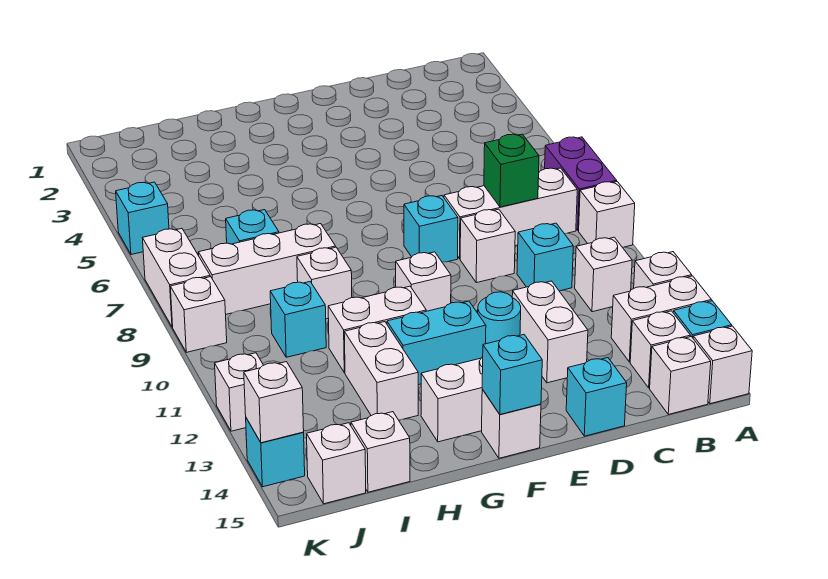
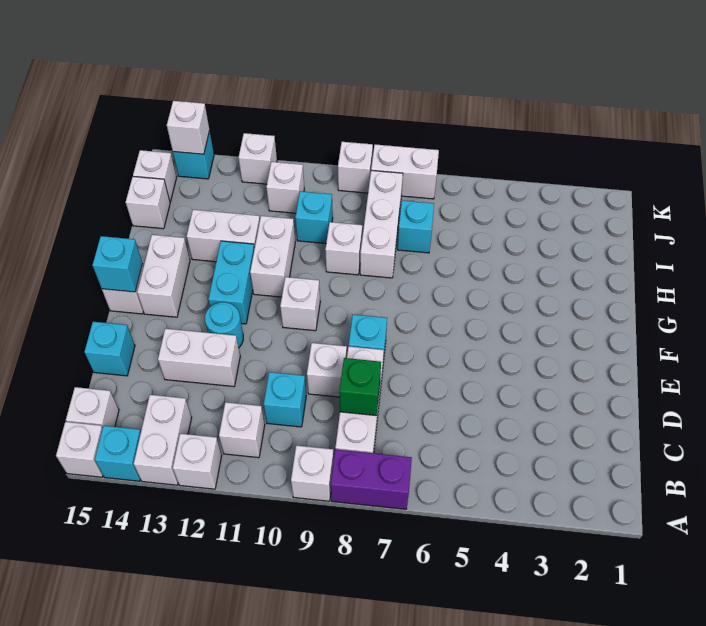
white 1x1 brick [630,311,690,388] -> white 1x1 brick moved to [266,162,304,213]
cyan 1x1 brick [116,182,169,255] -> none

